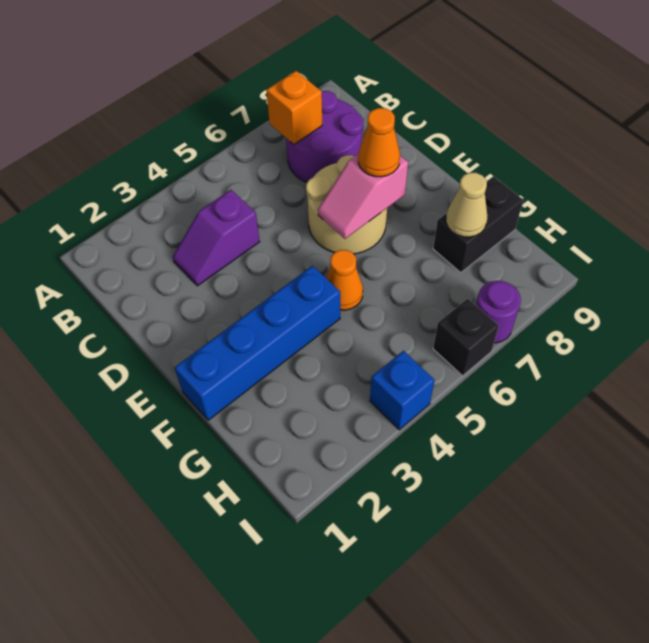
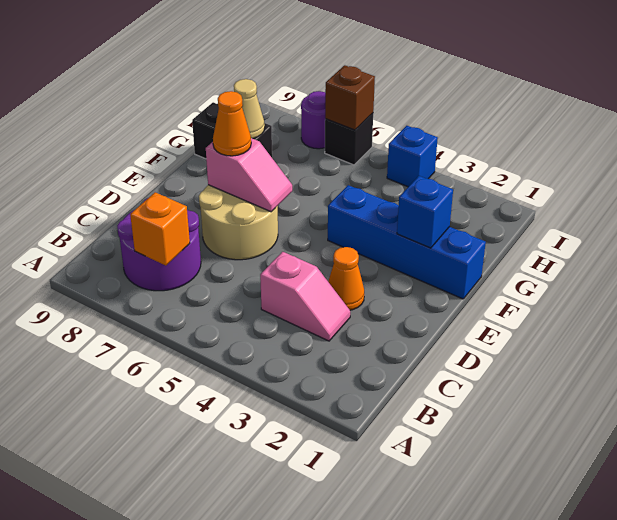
purple 1x2 slope [173,190,260,286] -> pink 1x2 slope [260,252,350,341]
none -> blue 1x1 brick [397,176,453,248]
orange 1x1 cone [326,250,363,310] -> orange 1x1 cone moved to [328,247,364,310]
none -> brown 1x1 brick [325,65,375,130]

